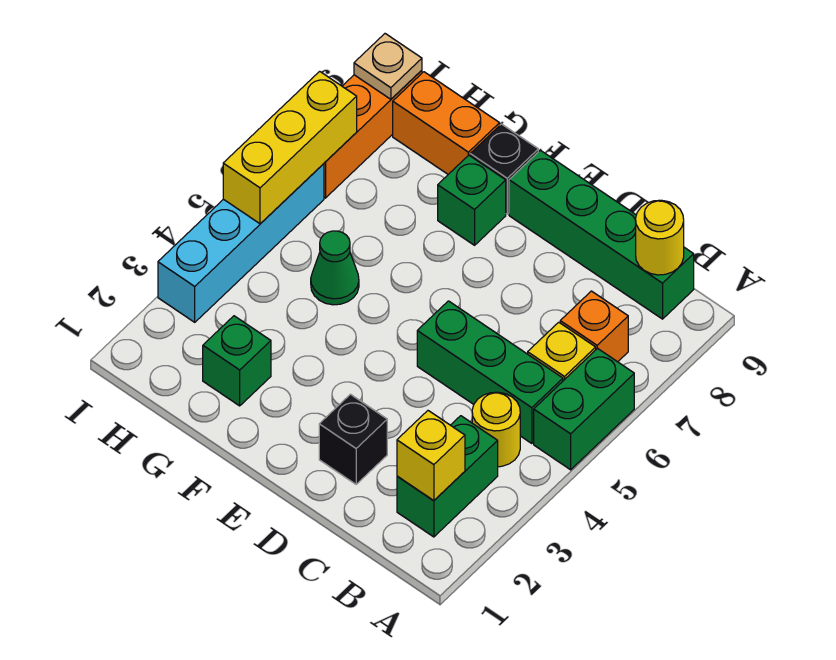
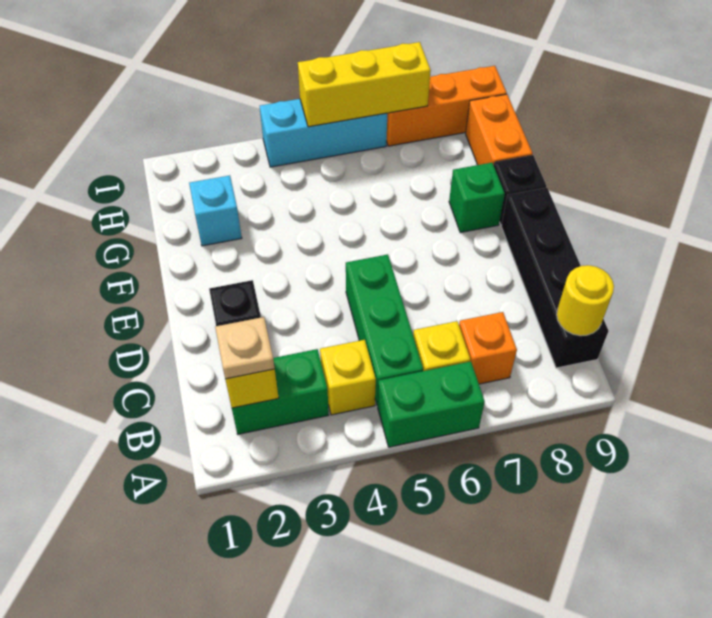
yellow 1x1 round brick [472,392,520,467] -> yellow 1x1 brick [320,340,376,415]
green 1x4 brick [509,150,694,319] -> black 1x4 brick [501,188,608,368]
green 1x1 brick [203,316,271,406] -> cyan 1x1 brick [189,175,242,246]
green 1x1 cone [311,231,359,305] -> none
cyan 1x4 brick [158,164,324,322] -> cyan 1x3 brick [260,99,387,167]
tan 1x1 plate [354,34,422,99] -> tan 1x1 plate moved to [215,317,275,379]

